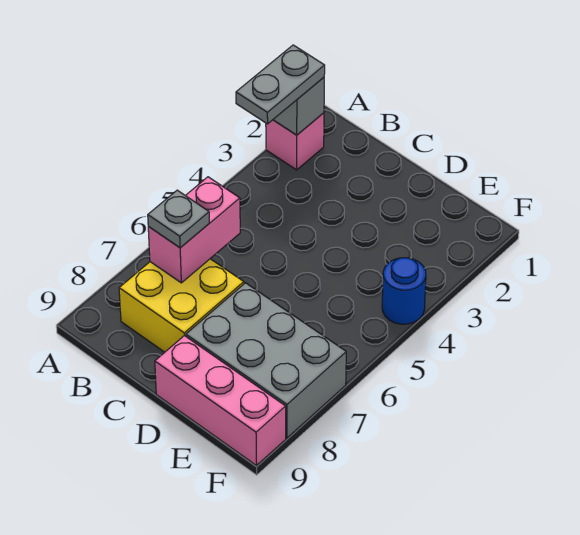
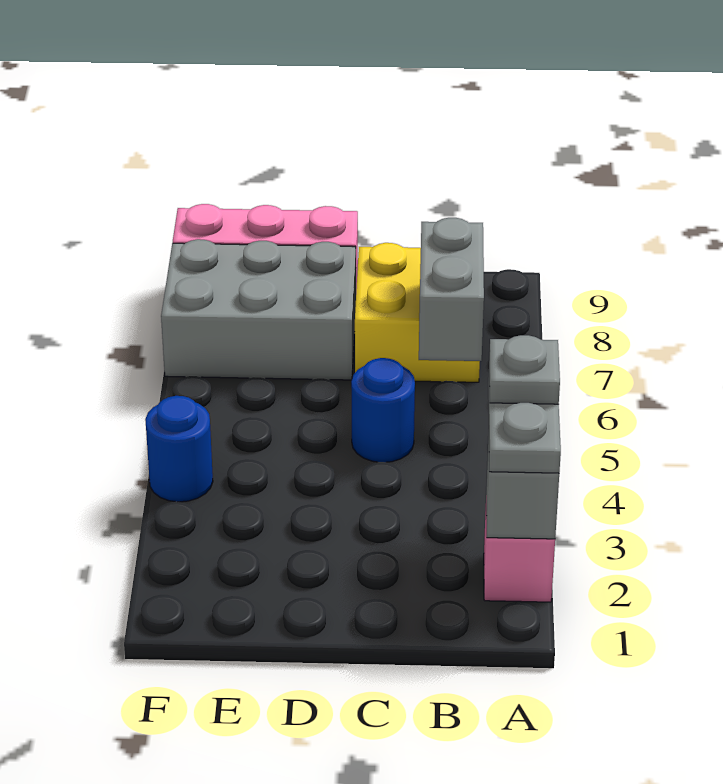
pink 1x2 brick [148,177,240,283] -> grey 1x2 brick [419,218,484,361]
grey 1x1 plate [148,190,209,248] -> grey 1x1 plate moved to [489,335,560,404]
none -> blue 1x1 round brick [351,358,415,462]

